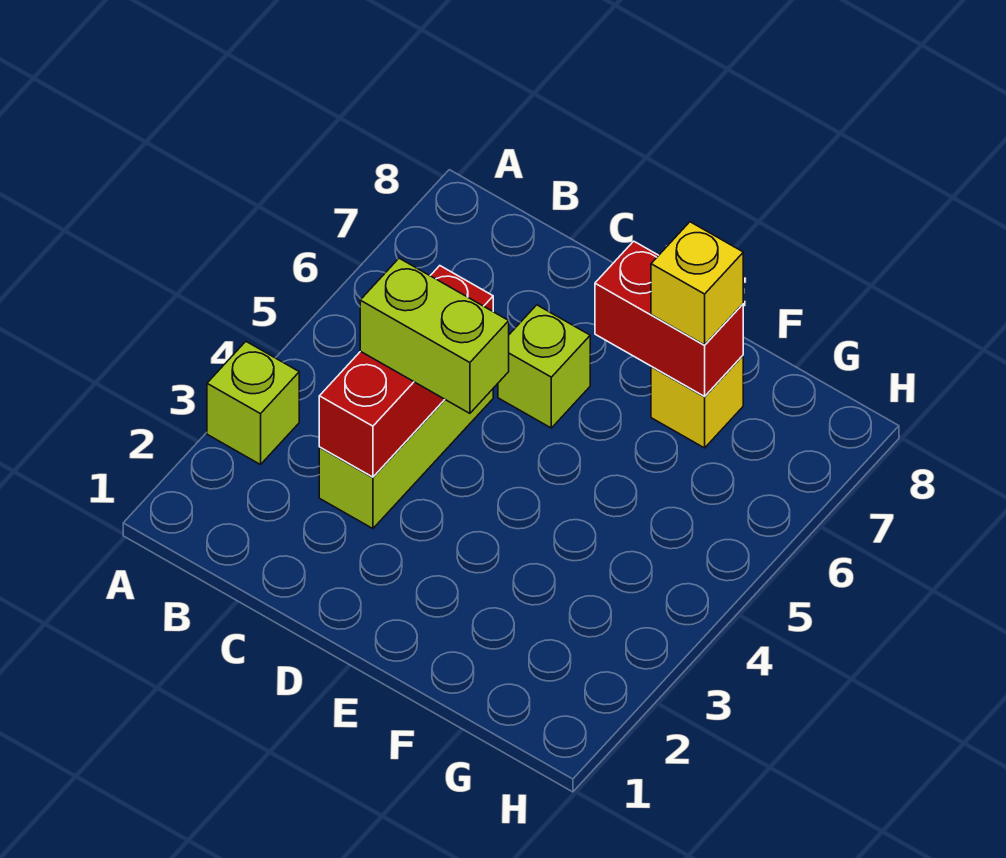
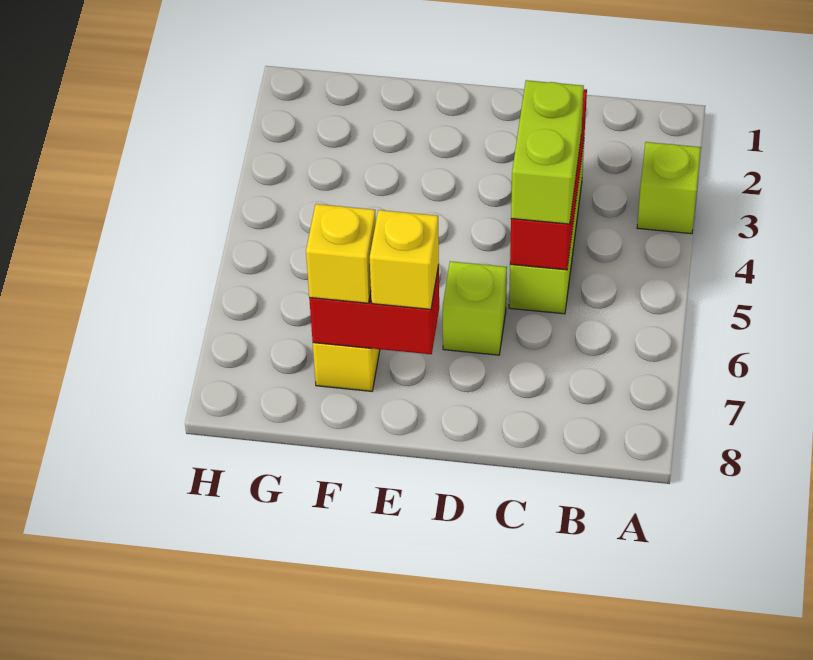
lime 1x2 brick [360,258,509,413] -> lime 1x2 brick turned to [511,80,584,224]
none -> yellow 1x1 brick [370,210,439,309]

